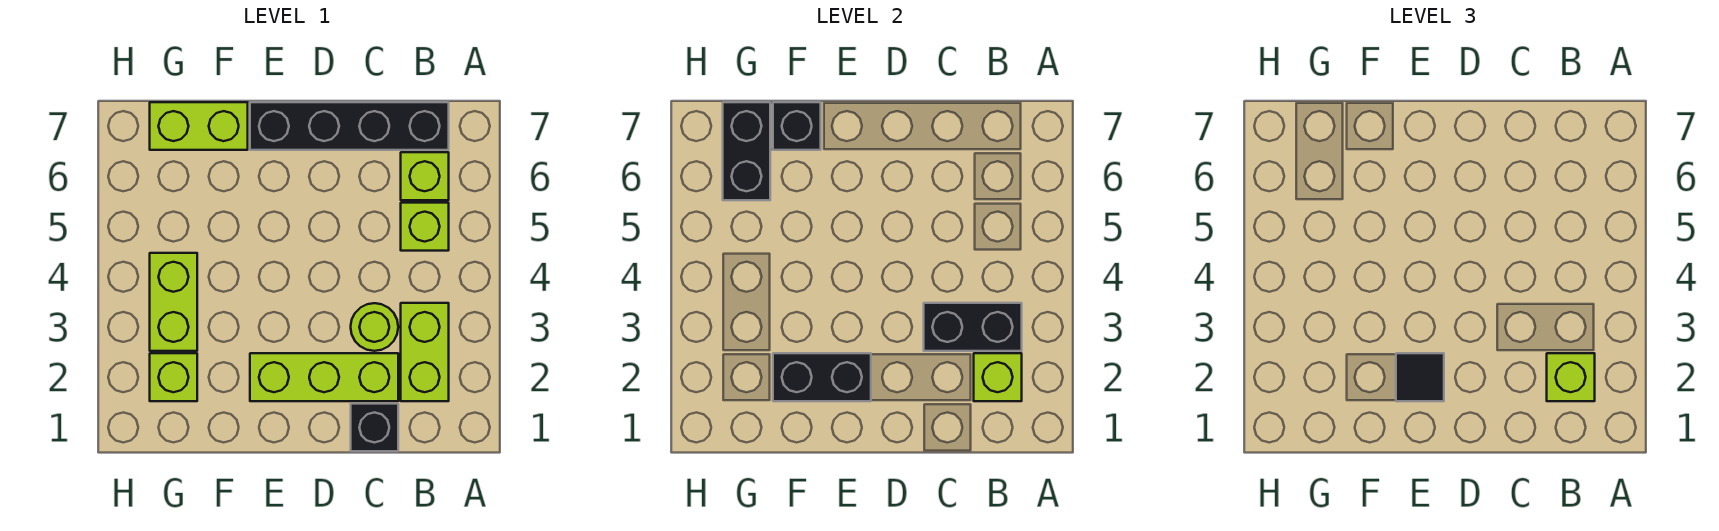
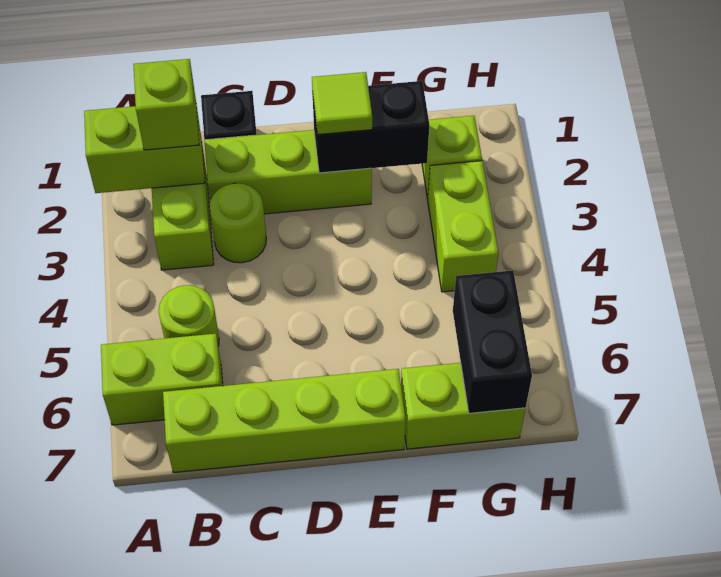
lime 1x1 brick [974,353,1022,401] -> lime 1x2 brick [84,105,205,193]
black 1x2 brick [924,303,1022,351] -> none
lime 1x1 brick [401,203,449,251] -> lime 1x1 round brick [159,285,219,346]
lime 1x1 brick [401,152,449,200] -> lime 1x2 brick [101,334,223,425]
black 1x4 brick [250,102,449,150] -> lime 1x4 brick [163,369,406,473]
black 1x1 tile [1396,353,1444,401] -> lime 1x1 tile [312,72,372,134]
black 1x1 brick [773,102,821,150] -> none

